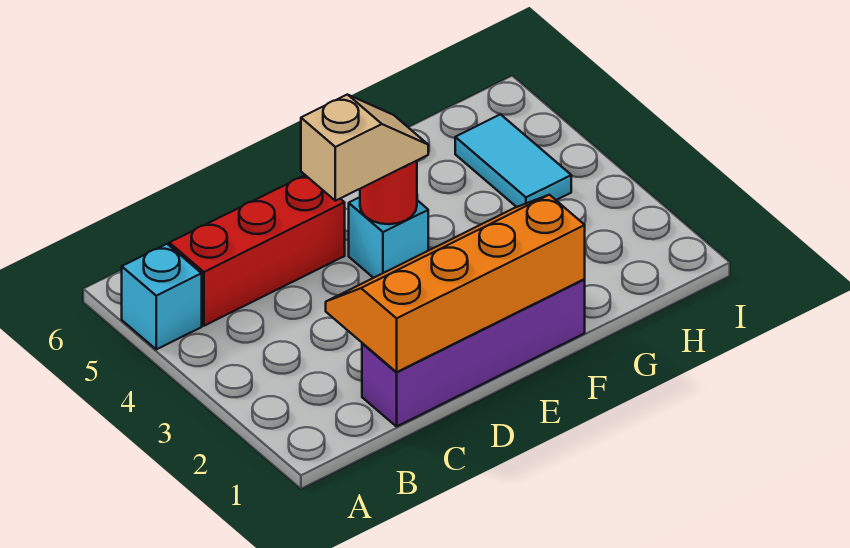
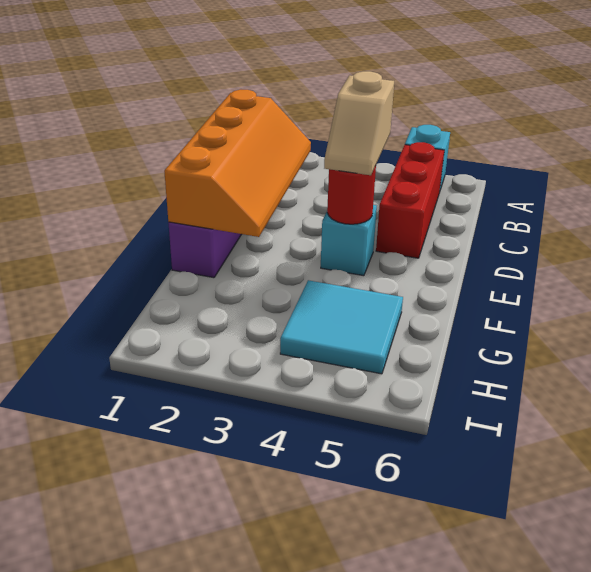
cyan 1x2 tile [455,114,571,207] -> cyan 2x2 tile [280,280,403,374]

